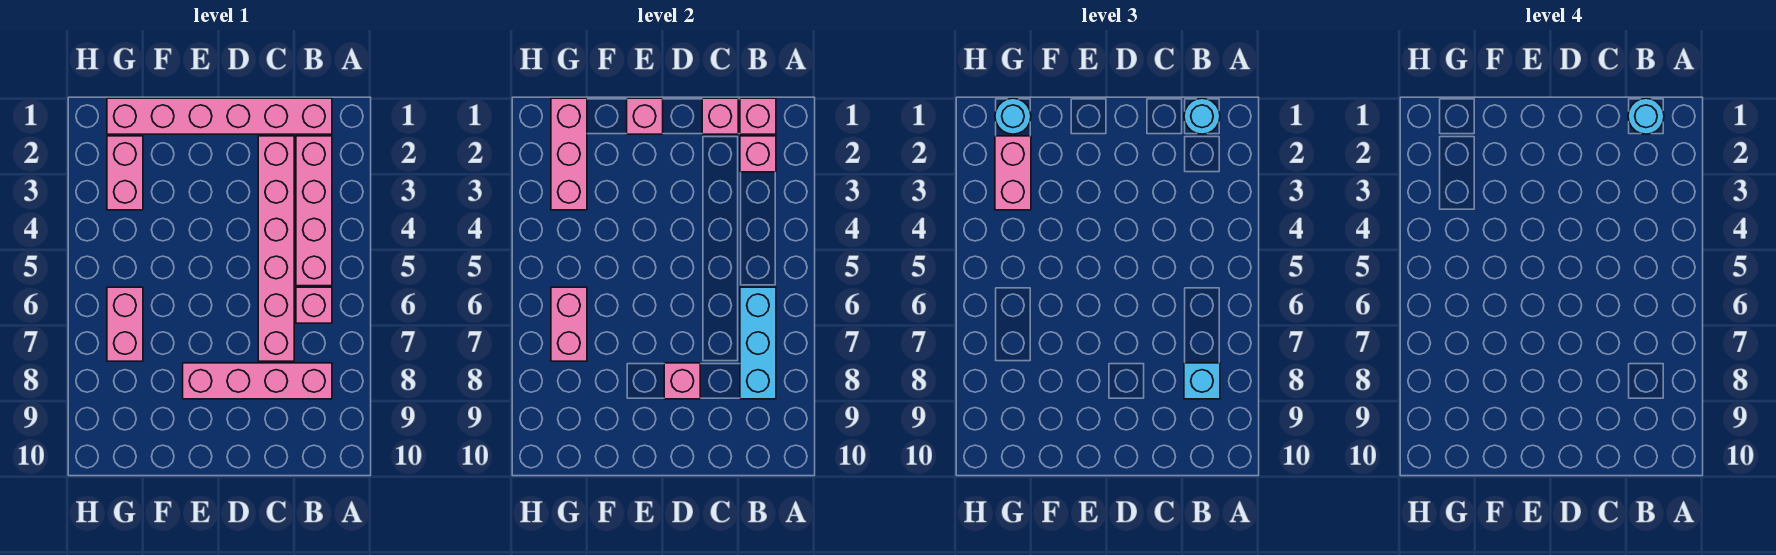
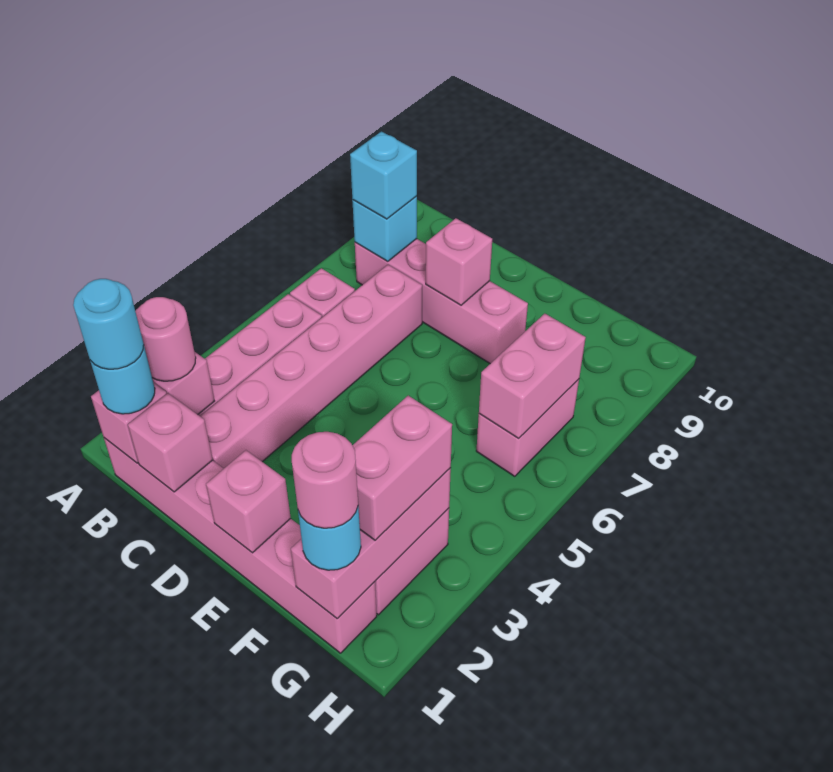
none -> pink 1x1 round brick [135,297,196,381]
cyan 1x3 brick [740,287,776,399] -> cyan 1x1 brick [352,196,417,261]
none -> pink 1x1 round brick [292,432,358,528]

